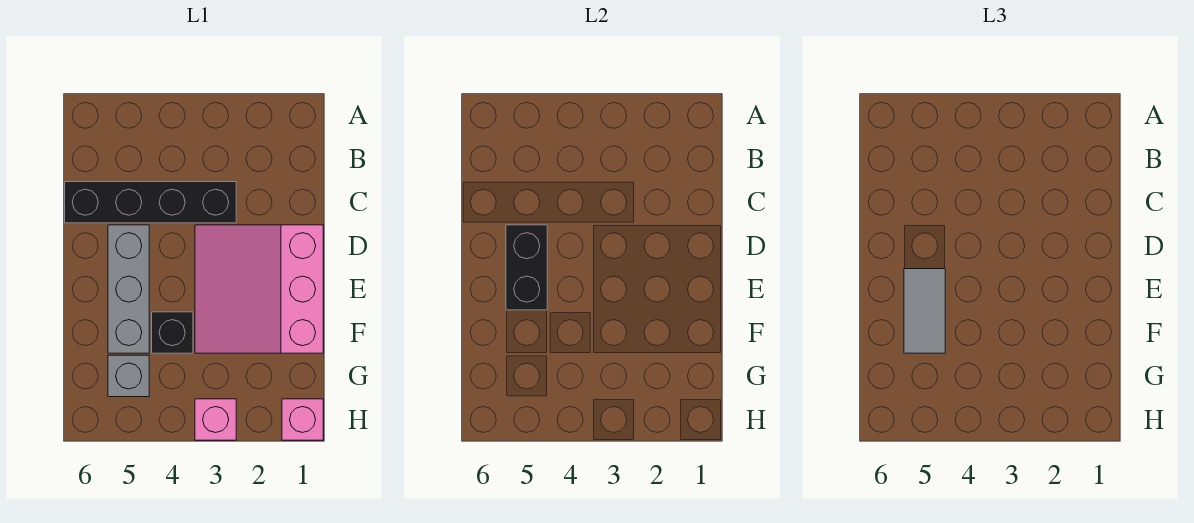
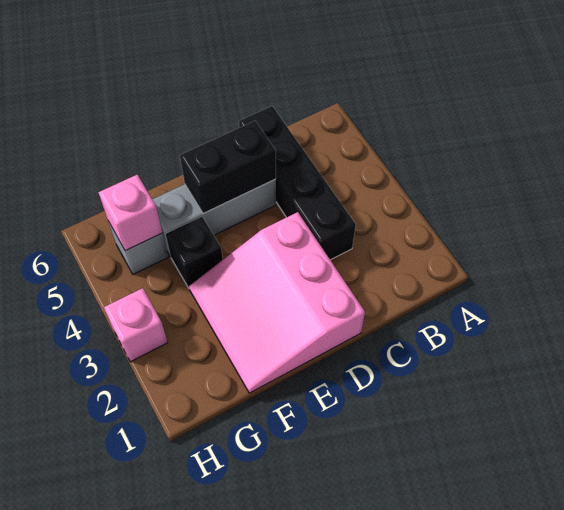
pink 3x3 slope [195,225,323,353] -> pink 3x3 slope turned to [189,212,365,393]
grey 1x2 tile [904,269,945,353] -> none
pink 1x1 brick [282,399,323,440] -> pink 1x1 brick moved to [98,175,162,251]

